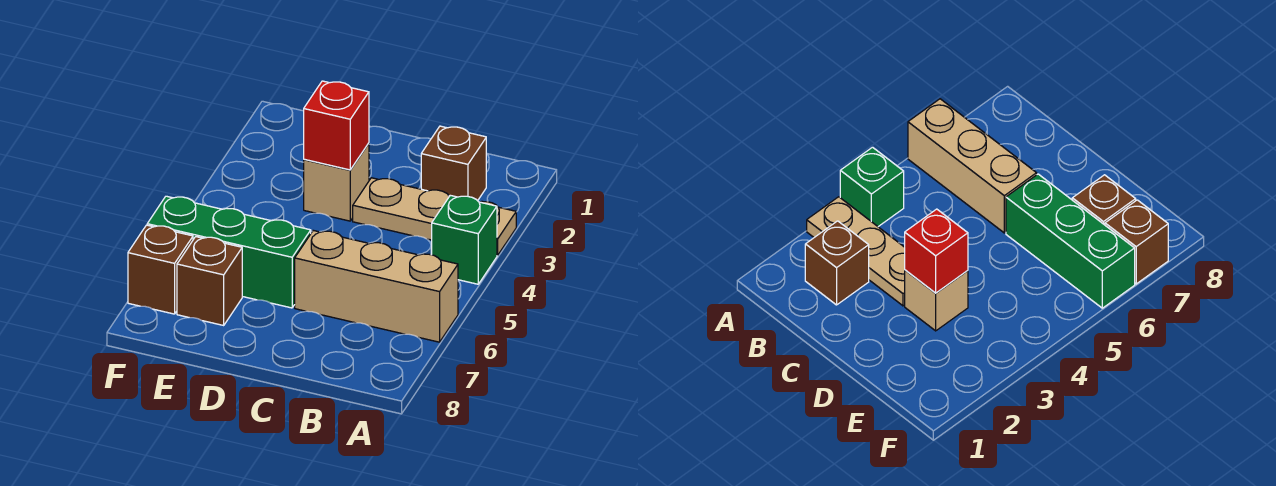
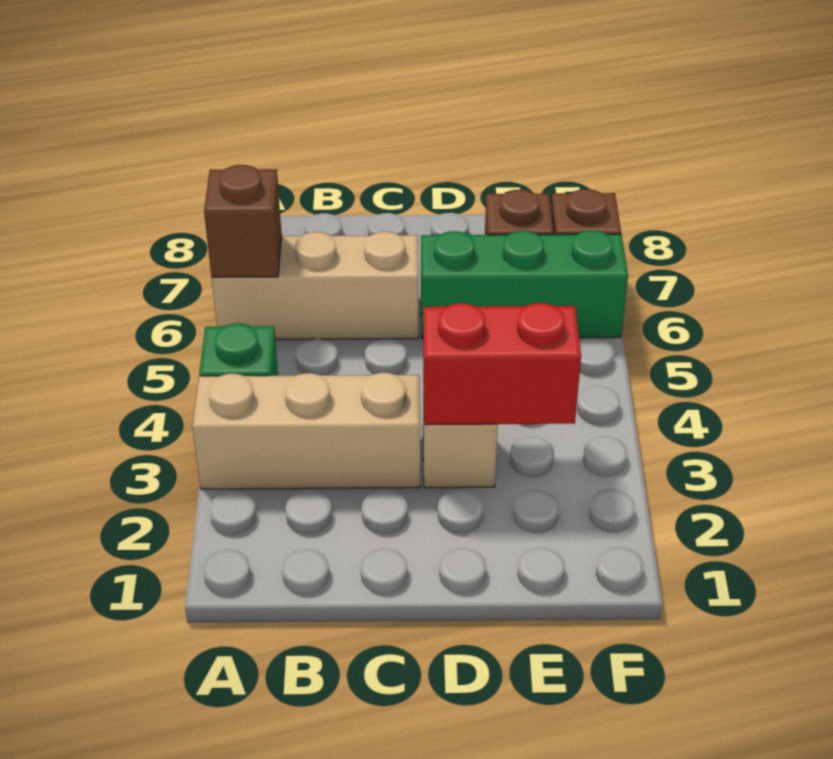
tan 1x3 plate [353,178,516,255] -> tan 1x3 brick [192,373,421,489]
brown 1x1 brick [421,126,486,201] -> brown 1x1 brick moved to [204,165,282,277]
red 1x1 brick [304,81,369,170] -> red 1x2 brick [423,303,581,425]

